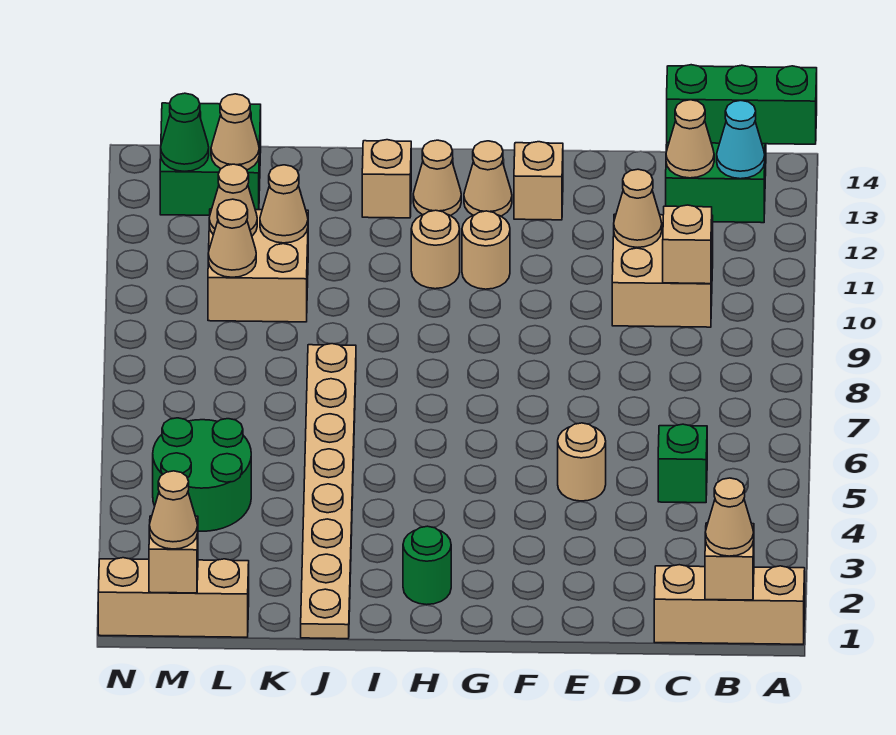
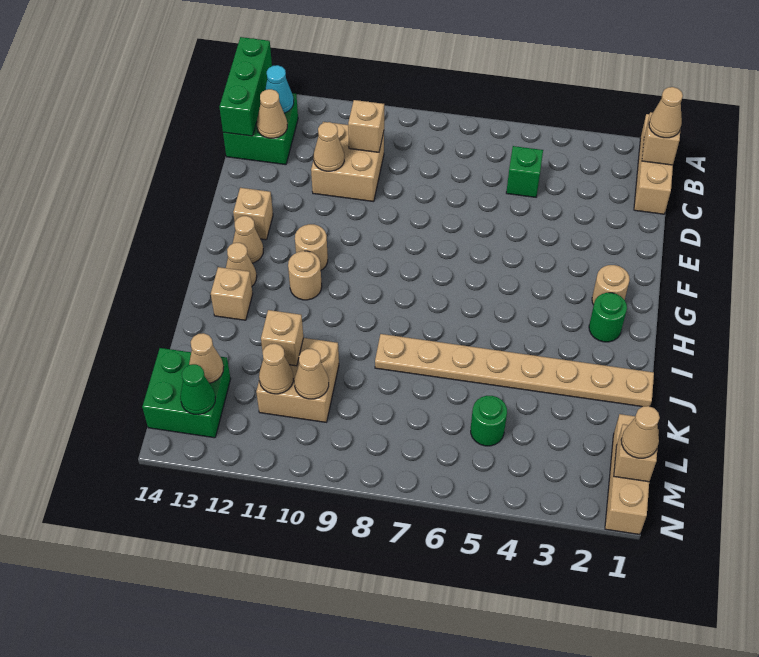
tan 1x1 round brick [558,423,606,501] -> tan 1x1 round brick moved to [592,265,630,305]
tan 1x1 cone [260,165,308,243] -> tan 1x1 brick [261,310,303,366]
green 2x2 round brick [153,418,251,531] -> green 1x1 round brick [471,396,507,446]

